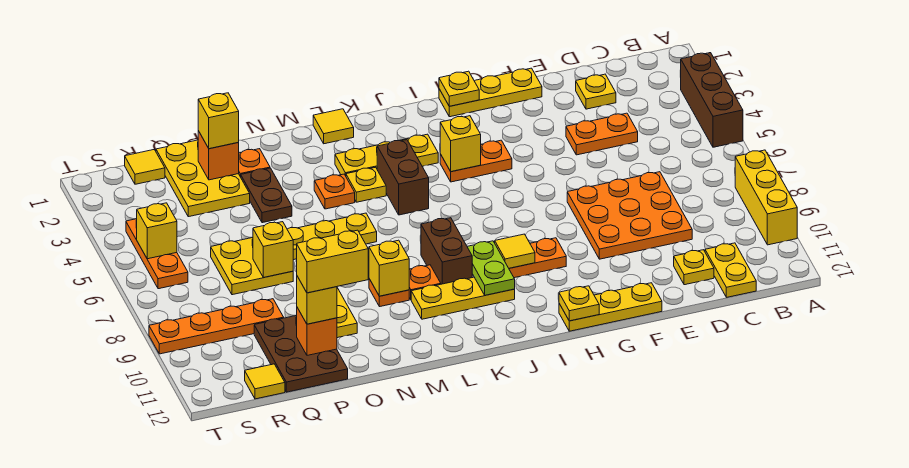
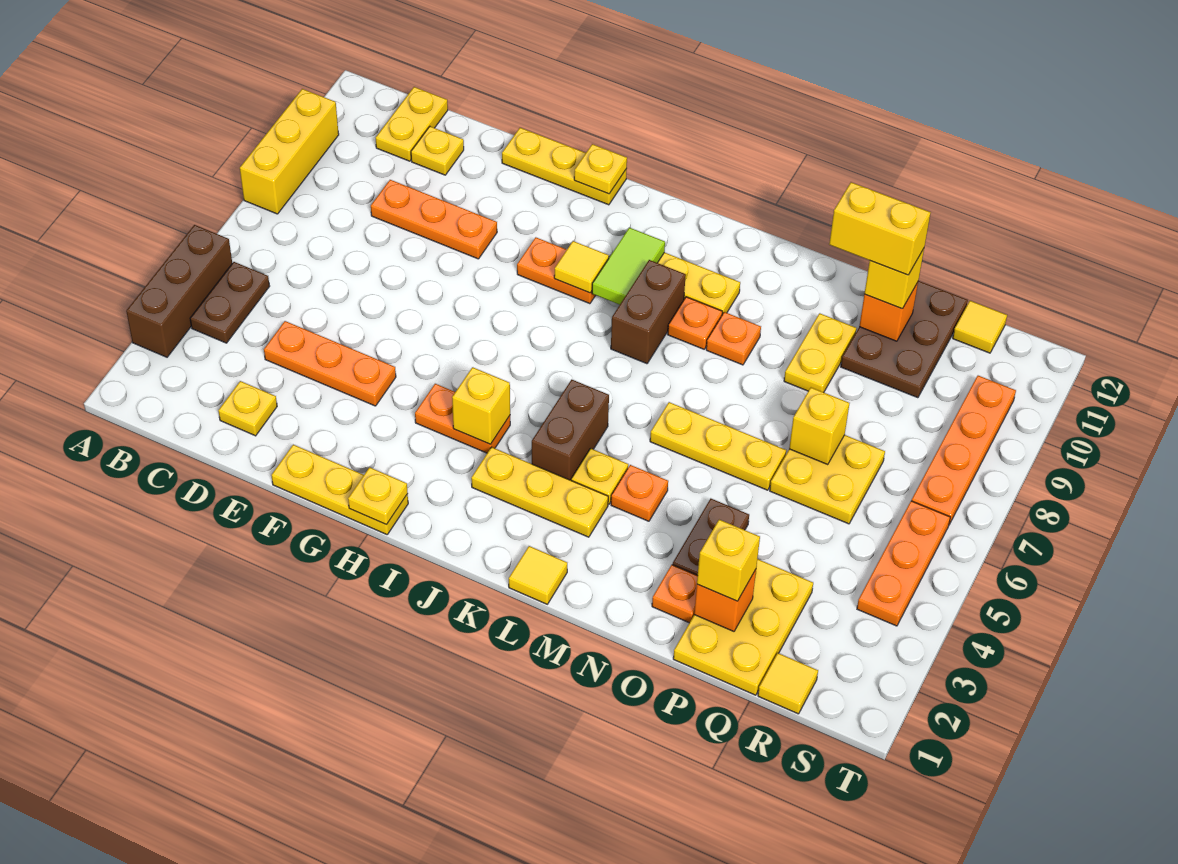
none -> brown 1x2 plate [190,262,270,343]
orange 1x2 plate [566,113,638,155] -> orange 1x3 plate [264,321,396,406]
orange 3x3 plate [567,172,692,259] -> orange 1x3 plate [371,180,497,259]
lime 1x2 plate [467,241,515,295] -> lime 1x2 tile [592,228,665,305]
yellow 1x1 brick [369,240,409,296] -> none
orange 1x4 plate [149,299,284,354] -> orange 1x4 plate turned to [912,376,1016,524]
yellow 1x1 brick [136,203,177,259] -> none

